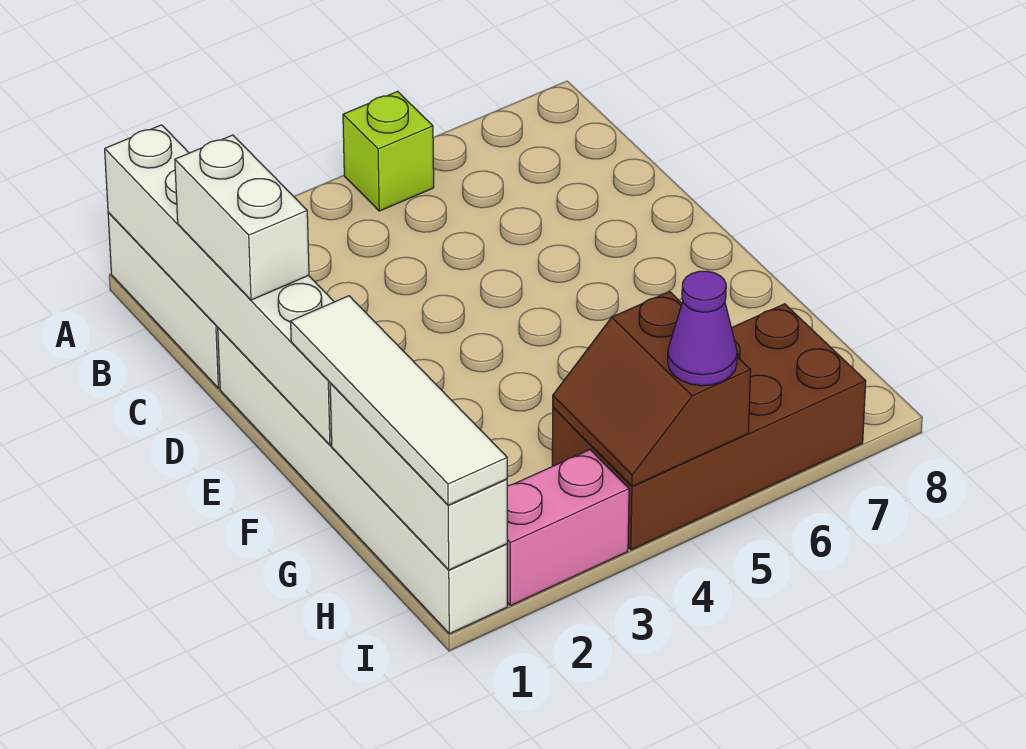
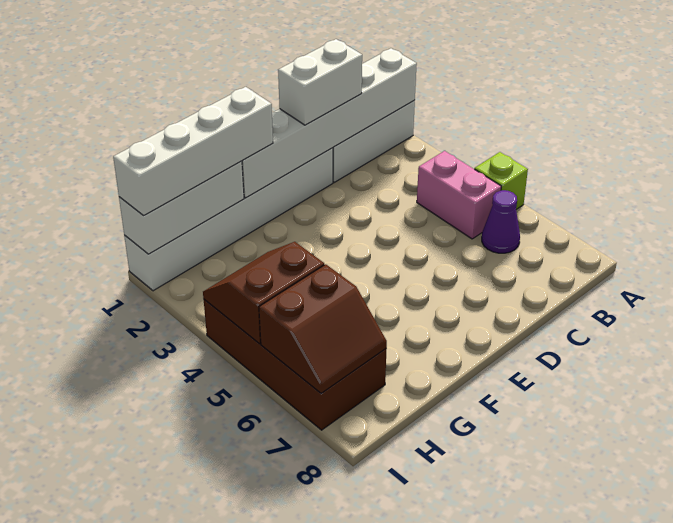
white 1x4 tile [291,296,507,505] -> white 1x4 brick [113,87,273,216]
none -> brown 2x2 slope [259,264,387,393]
pink 1x2 brick [507,450,629,606] -> pink 1x2 brick moved to [417,151,501,239]
purple 1x1 cone [668,271,737,386] -> purple 1x1 cone moved to [482,190,520,253]

